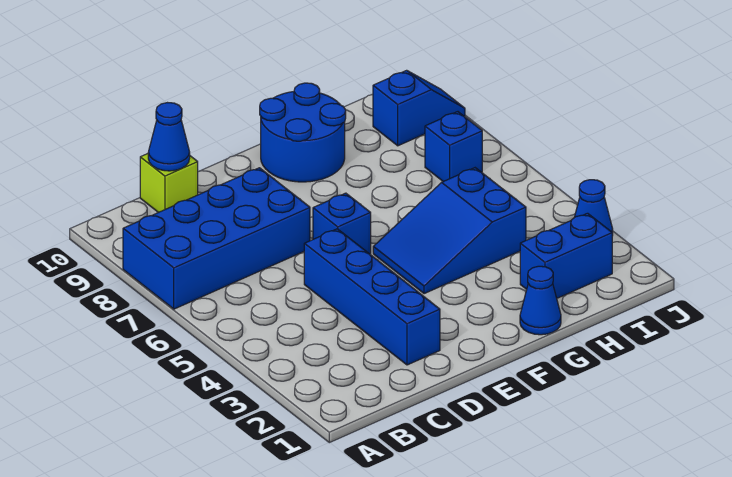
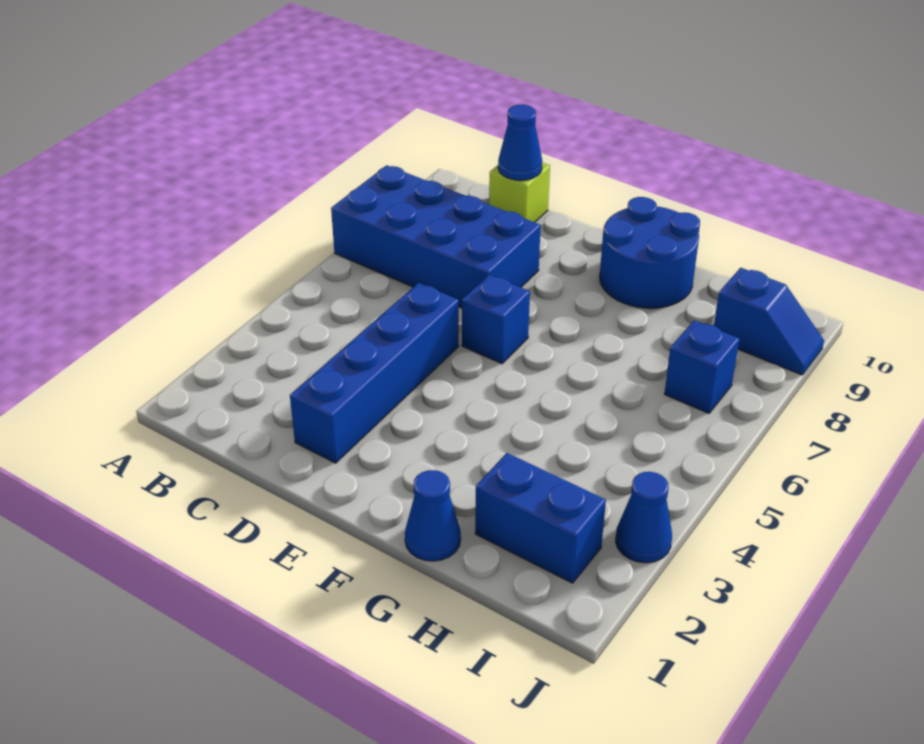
blue 2x3 slope [373,168,526,294] -> none

